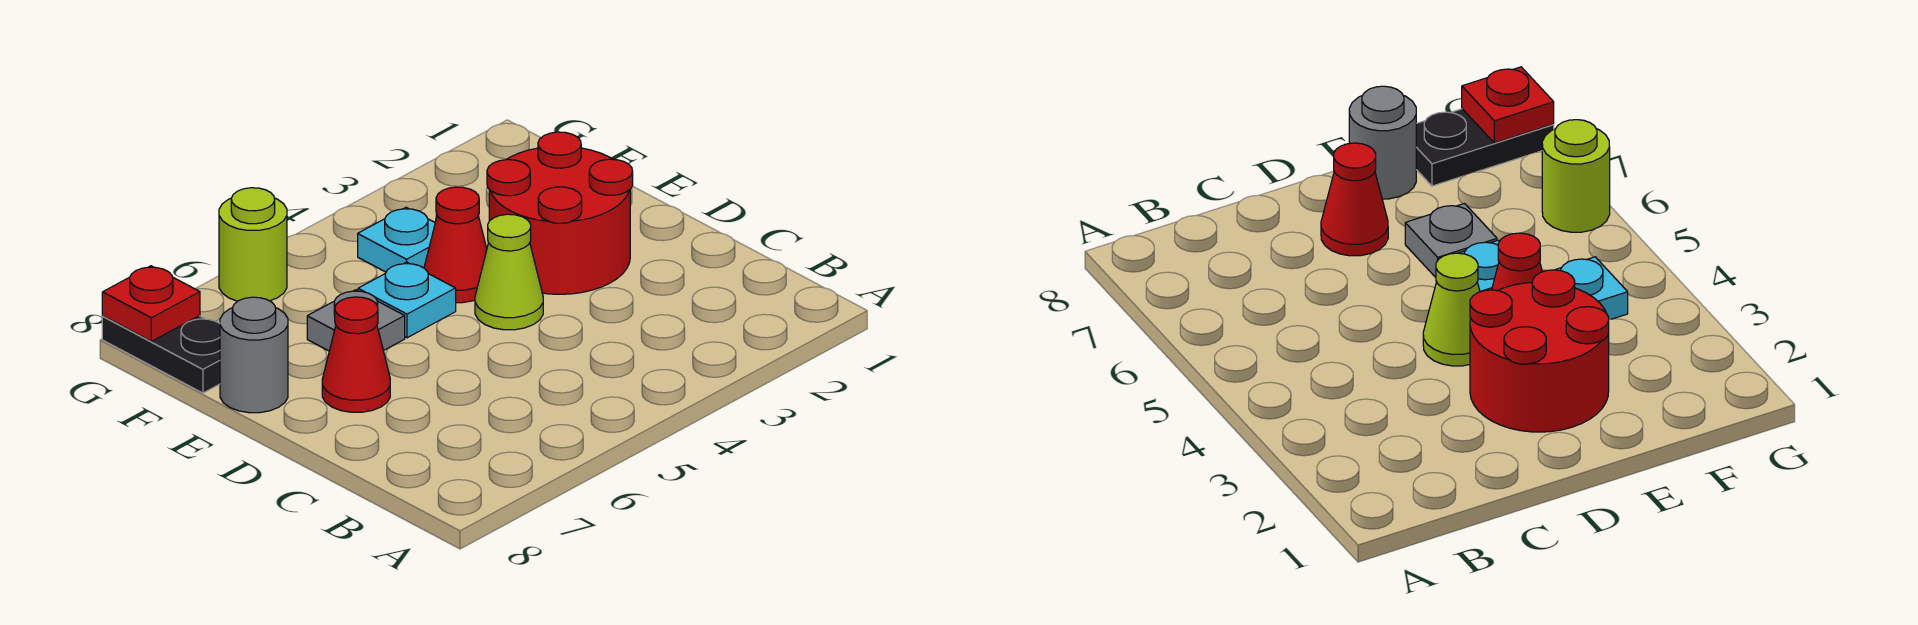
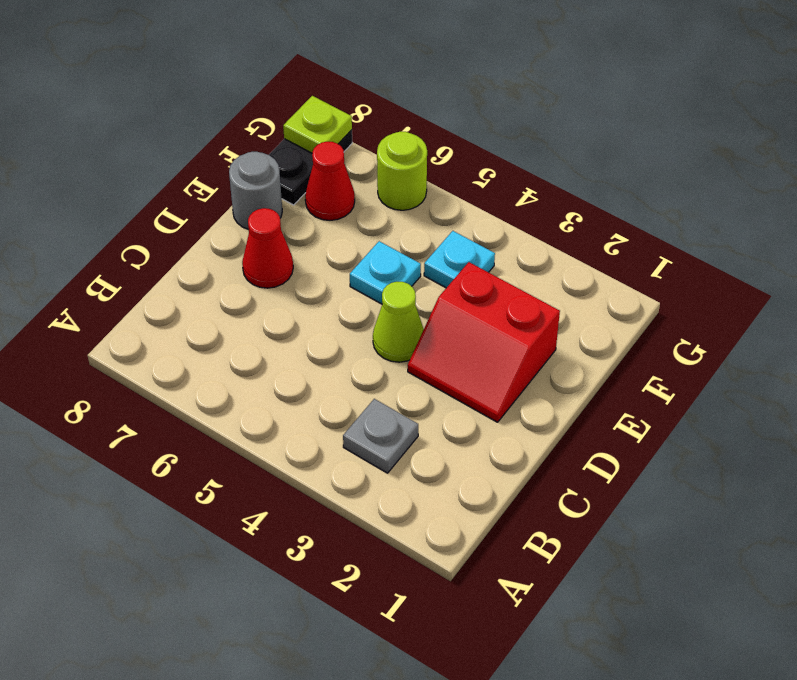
red 2x2 round brick [487,132,633,294] -> red 2x2 slope [408,262,560,422]
red 1x1 cone [424,187,487,303] -> red 1x1 cone moved to [305,141,355,220]
grey 1x1 plate [307,290,405,351] -> grey 1x1 plate moved to [343,399,418,473]
red 1x1 plate [102,266,200,341] -> lime 1x1 plate [283,96,352,153]

